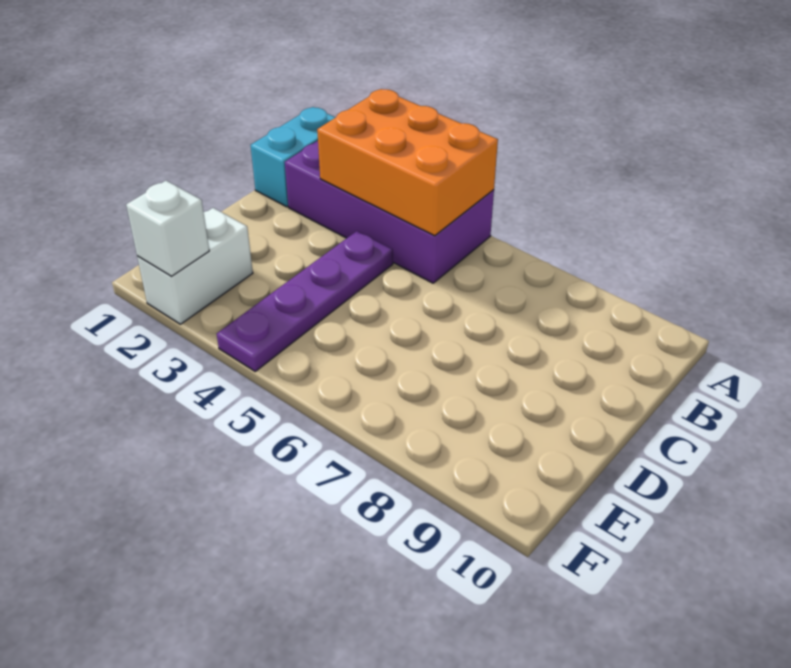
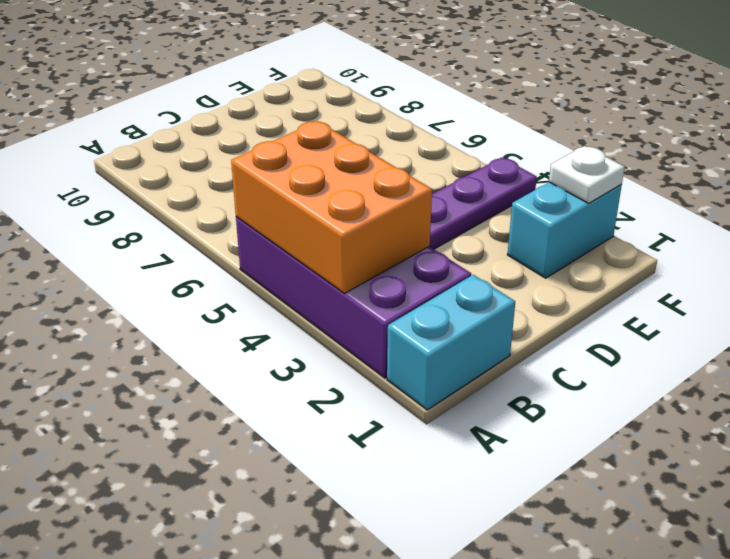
white 1x2 brick [137,208,253,324] -> cyan 1x2 brick [507,182,622,278]
white 1x1 brick [126,181,209,276] -> white 1x1 plate [549,146,625,203]

